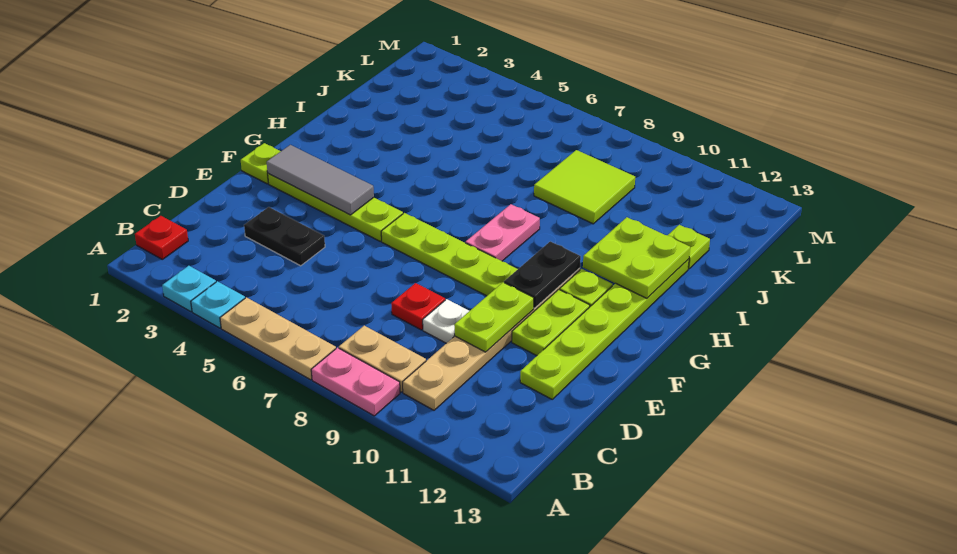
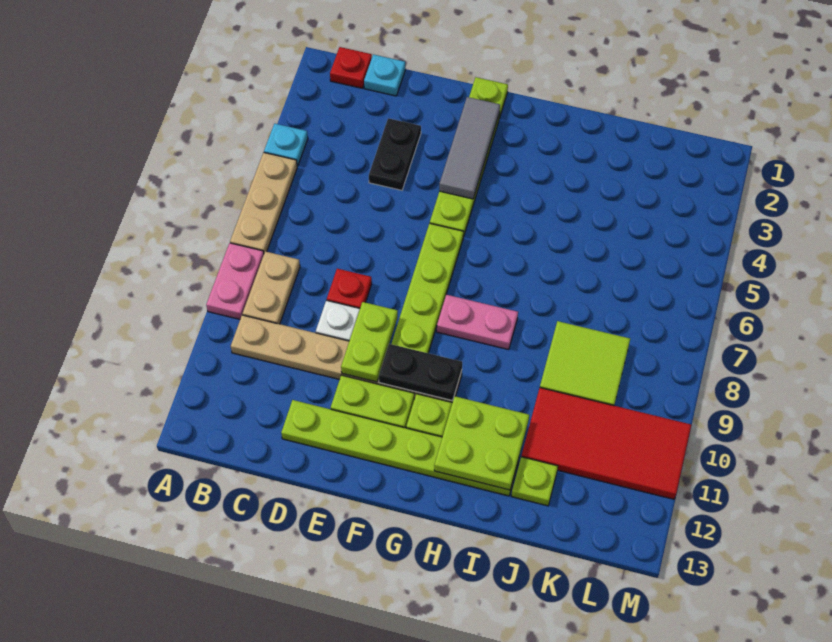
cyan 1x1 plate [162,266,216,312] -> cyan 1x1 plate moved to [364,54,406,96]
lime 1x2 plate [454,282,534,352] -> lime 1x2 plate turned to [341,302,398,382]
none -> red 2x4 tile [521,388,691,499]

